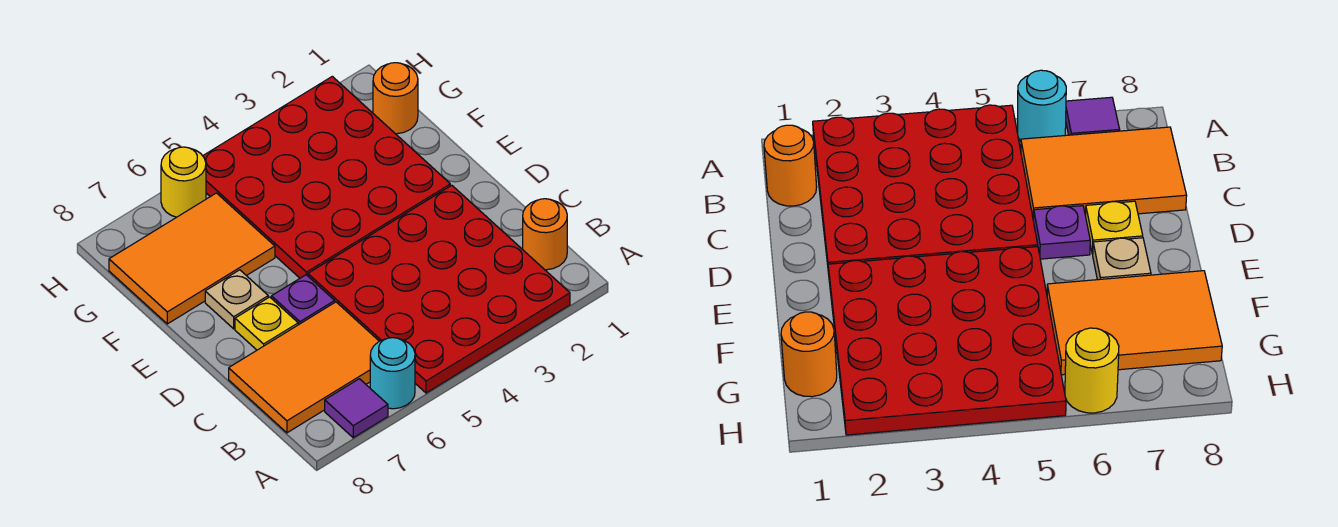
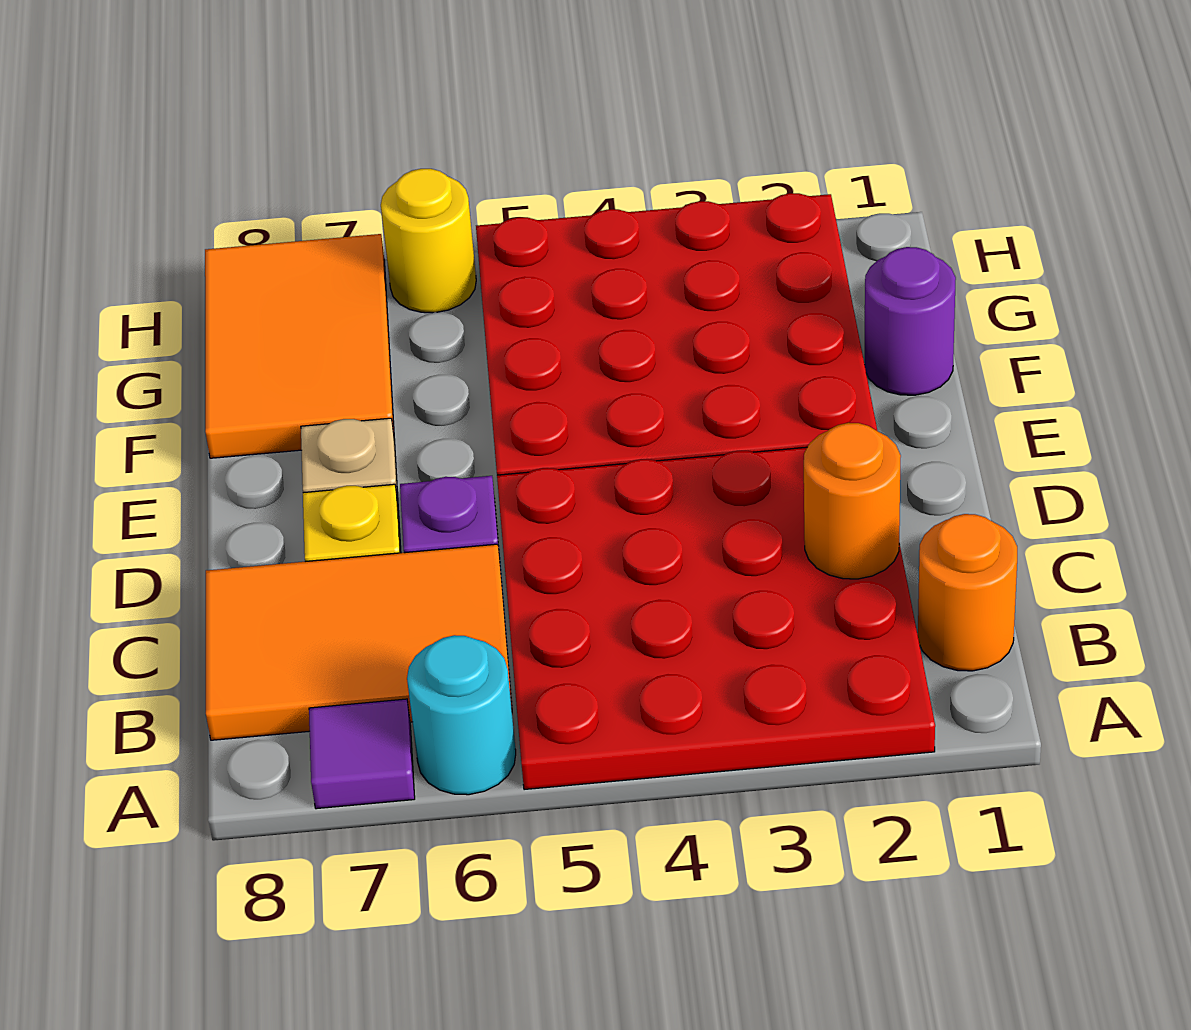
none -> purple 1x1 round brick [865,247,956,395]
orange 2x3 tile [109,193,275,324] -> orange 2x3 tile turned to [205,234,395,458]
orange 1x1 round brick [373,63,418,134] -> orange 1x1 round brick moved to [804,423,901,579]

